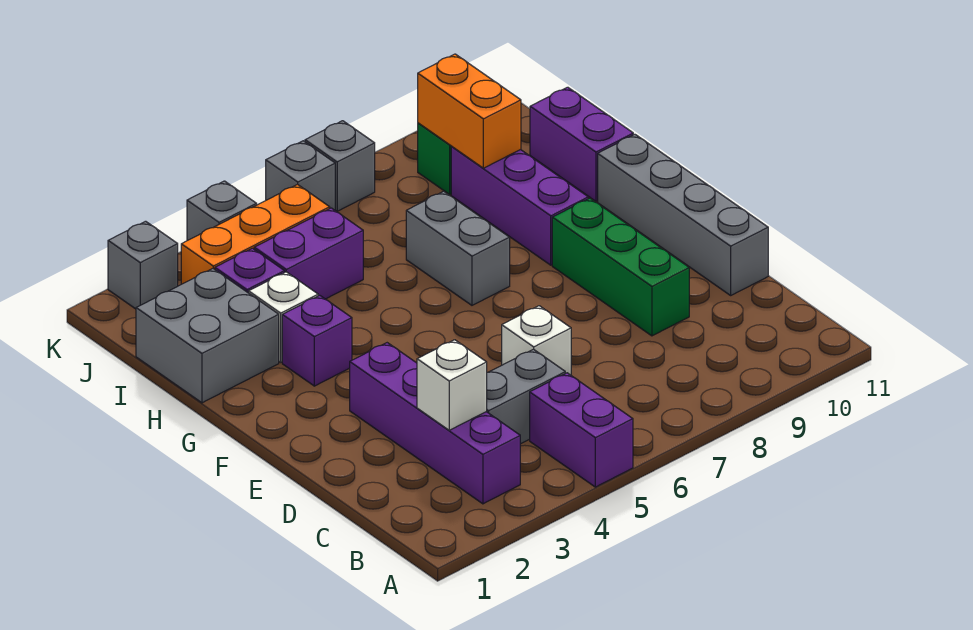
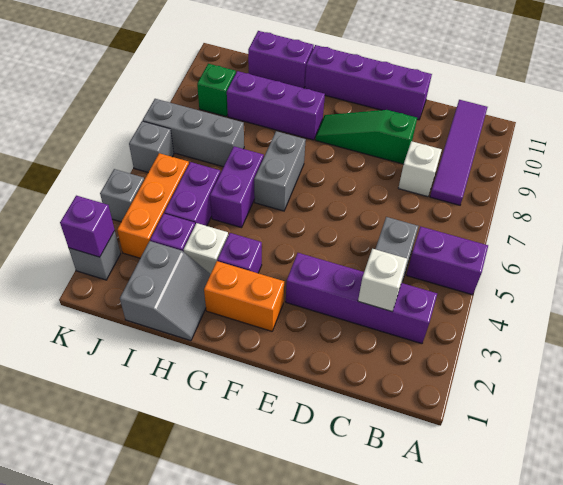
none -> purple 1x4 tile [430,100,488,205]
white 1x1 brick [502,306,571,375] -> white 1x1 brick moved to [399,141,442,197]
green 1x3 brick [552,198,689,336] -> green 1x3 slope [315,110,417,164]
grey 1x4 brick [598,134,768,295] -> purple 1x4 brick [305,45,432,120]
grey 1x2 brick [406,191,510,305] -> grey 1x2 brick turned to [254,131,306,211]
grey 2x2 brick [136,269,279,403] -> grey 2x2 slope [120,241,211,341]
none -> purple 1x2 brick [210,146,264,228]
orange 1x2 brick [418,54,521,168] -> orange 1x2 brick moved to [204,261,284,331]
none -> purple 1x1 brick [60,196,115,257]
grey 1x1 brick [305,121,375,211] -> grey 1x3 brick [143,99,244,167]

